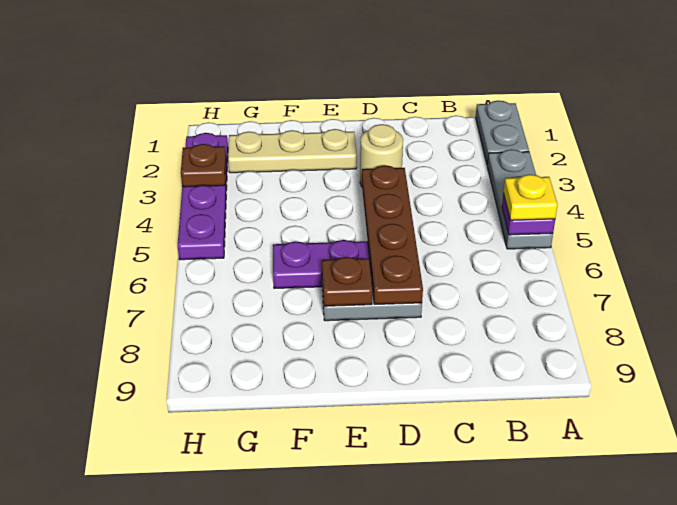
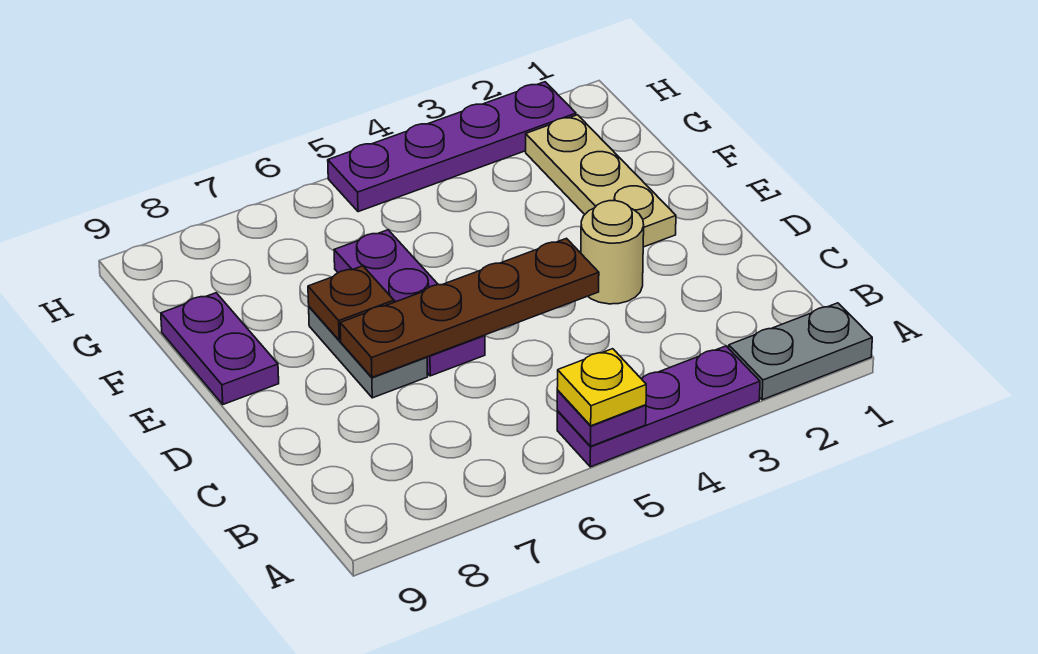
grey 1x3 plate [487,149,553,249] -> purple 1x3 plate [557,346,760,467]
none -> purple 1x2 plate [161,293,279,404]
brown 1x1 plate [181,144,226,187] -> none

